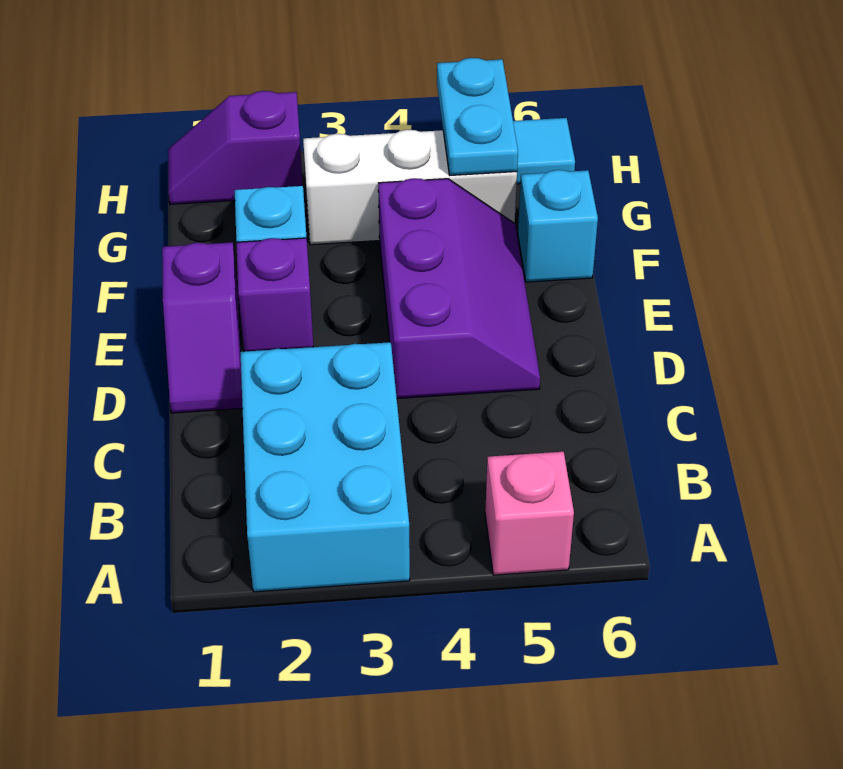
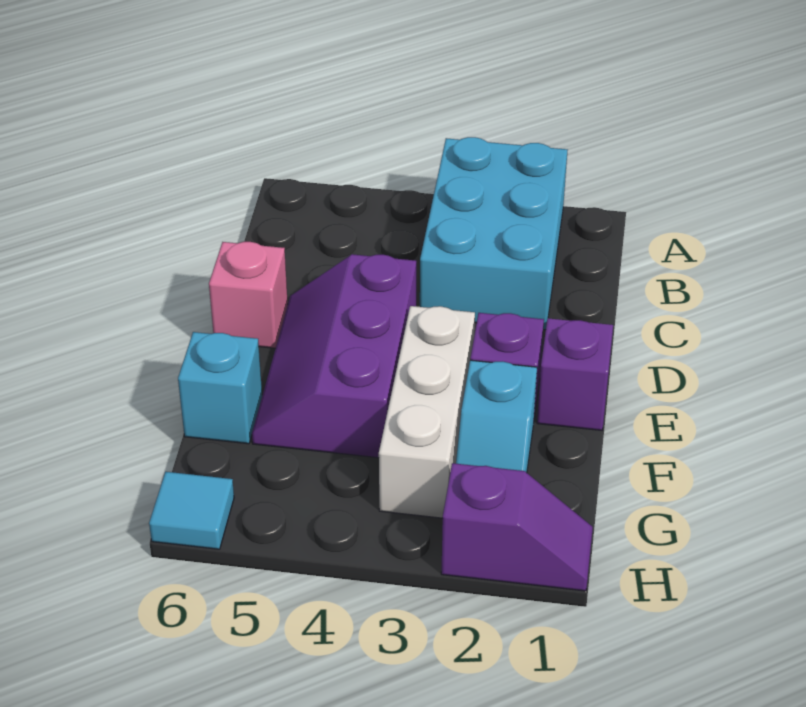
pink 1x1 brick [485,452,574,575] -> pink 1x1 brick moved to [209,242,288,348]
white 1x3 brick [303,130,517,245] -> white 1x3 brick turned to [379,306,475,518]
cyan 1x2 plate [437,58,518,175] -> none

